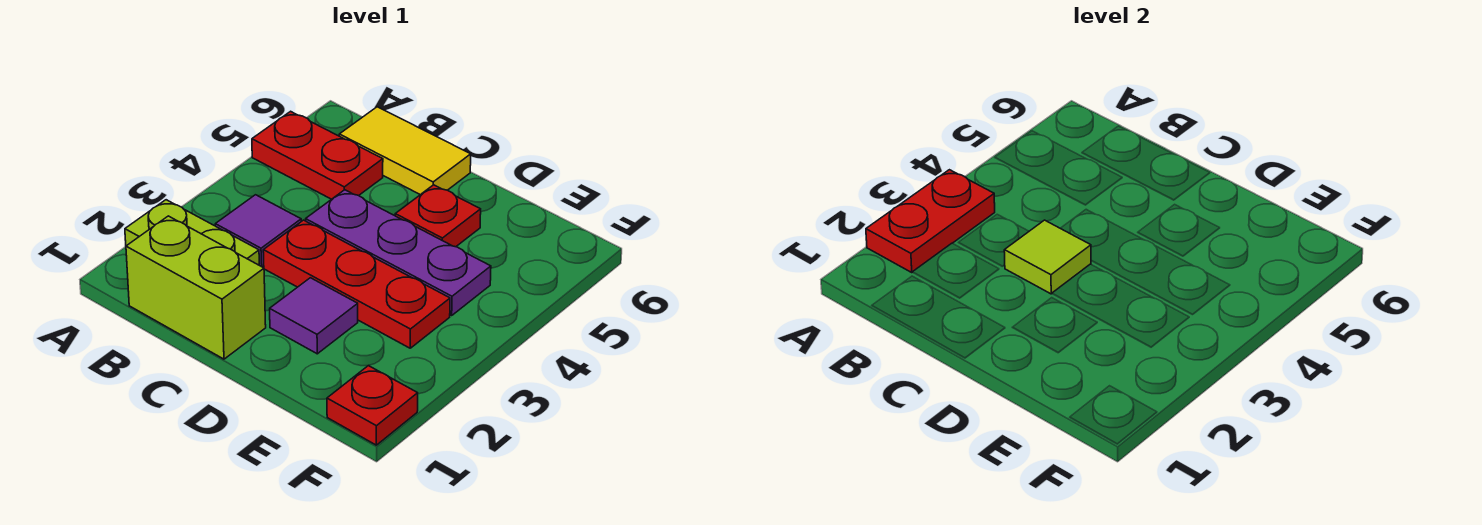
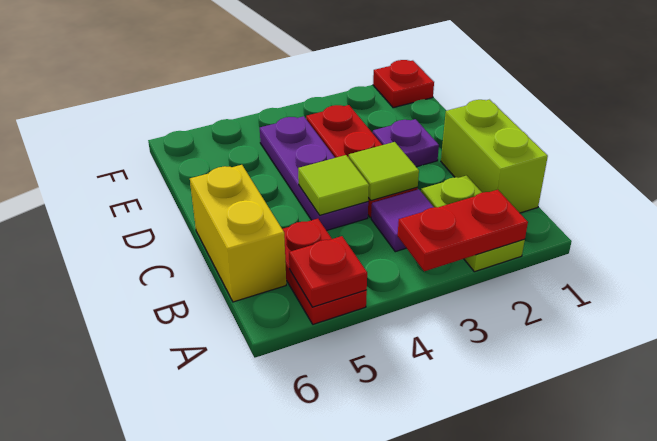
yellow 1x2 tile [339,107,471,195] -> yellow 1x2 brick [190,165,286,302]
none -> lime 1x1 tile [298,155,369,215]
purple 1x1 tile [270,278,358,354] -> purple 1x1 plate [373,119,439,167]
red 1x1 plate [395,185,481,247] -> red 1x1 plate moved to [289,236,367,307]

